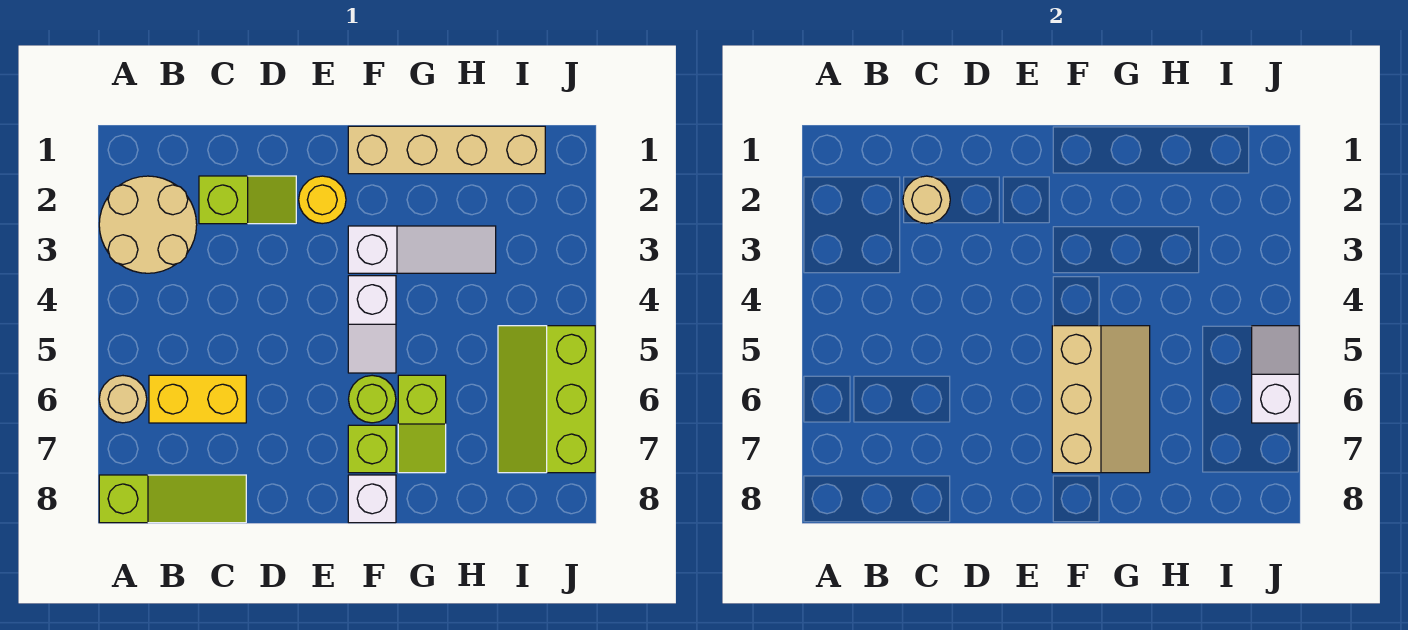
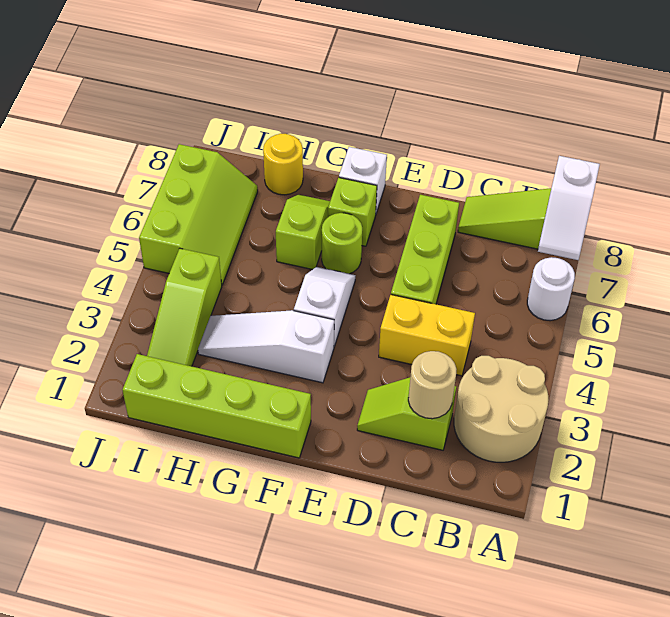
tan 1x1 round brick [99,376,147,423] -> white 1x1 round brick [527,257,575,321]
yellow 1x2 brick [149,375,246,423] -> yellow 1x2 brick moved to [379,295,475,376]
none -> lime 1x3 brick [391,195,459,304]
yellow 1x1 round brick [299,176,346,224] -> yellow 1x1 round brick moved to [263,134,303,195]
tan 1x4 brick [348,126,545,174] -> lime 1x4 brick [123,354,311,458]
tan 2x3 slope [1052,326,1150,473] -> none
none -> lime 1x3 slope [147,248,222,366]
white 1x2 slope [1252,326,1299,423] -> white 1x2 slope moved to [538,156,600,260]

